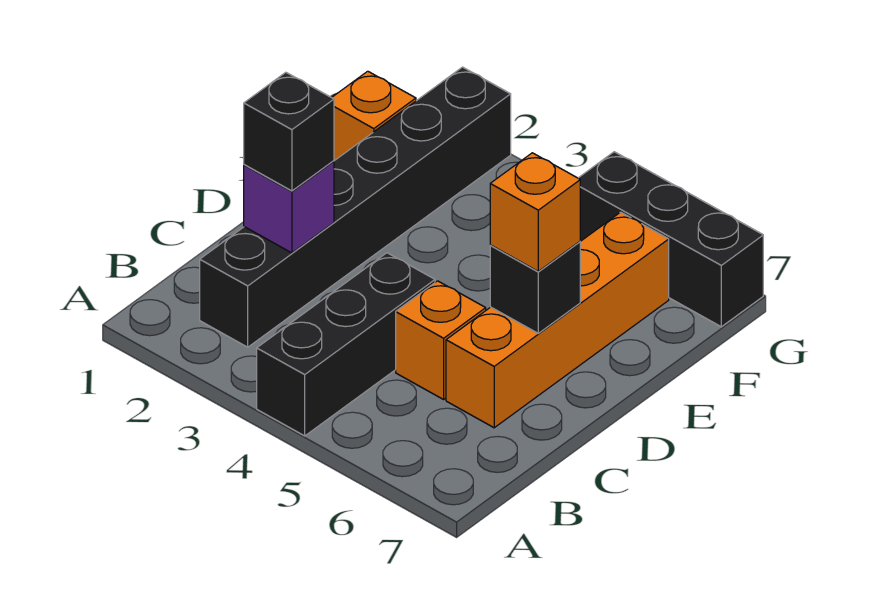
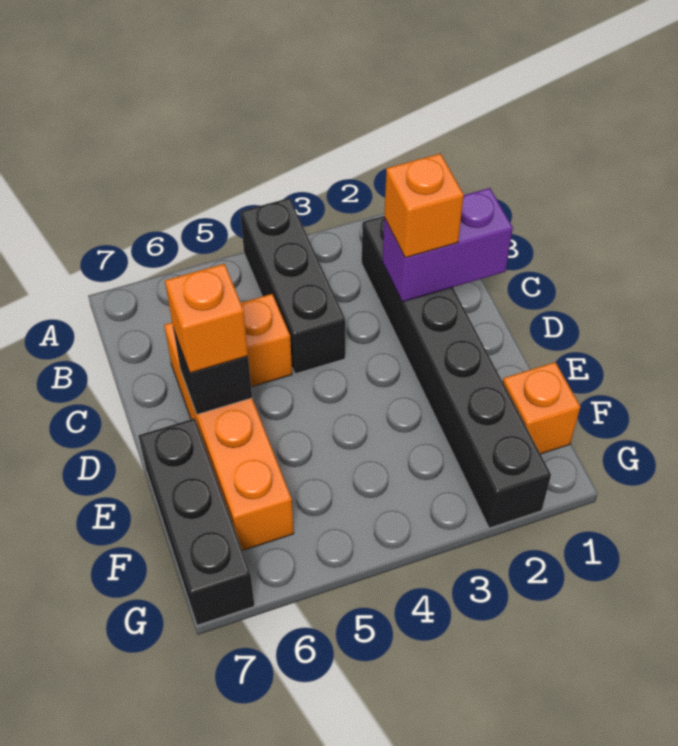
purple 1x1 brick [244,161,334,253] -> purple 1x2 brick [382,188,513,302]
black 1x1 brick [244,72,334,191] -> orange 1x1 brick [384,154,464,258]
black 1x3 brick [579,152,763,327] -> black 1x3 brick turned to [138,418,254,625]

